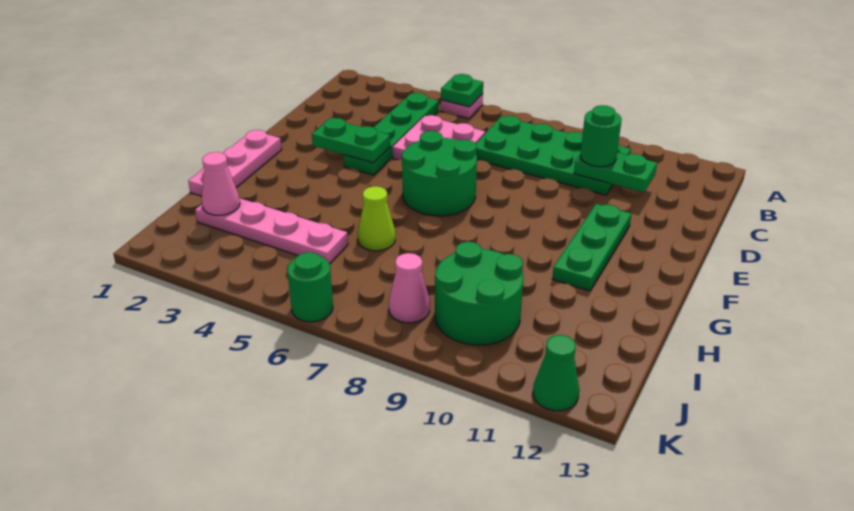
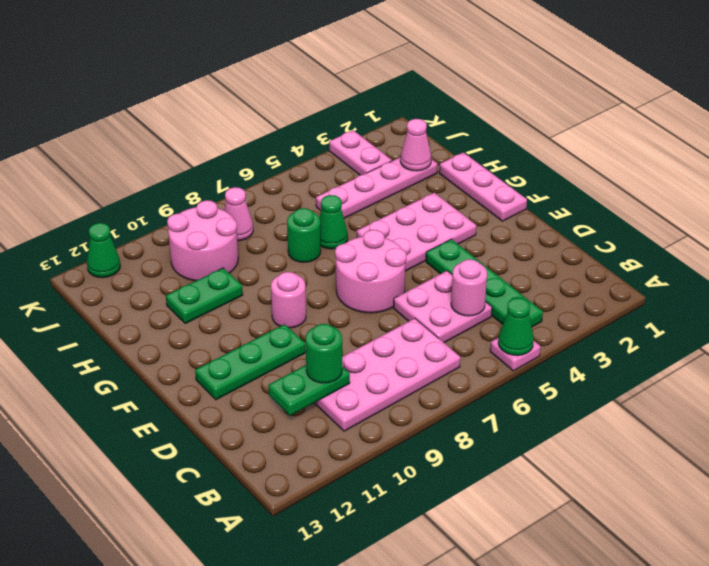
green 1x1 plate [441,74,483,107] -> green 1x1 cone [498,298,534,356]
green 2x4 plate [476,116,631,195] -> pink 2x4 plate [314,318,460,431]
none -> pink 1x1 round brick [451,259,487,316]
green 1x2 plate [312,118,390,163] -> green 1x2 plate moved to [166,268,243,324]
green 2x2 round brick [402,131,477,216] -> pink 2x2 round brick [335,230,406,313]
green 1x3 plate [552,204,631,291] -> green 1x3 plate turned to [195,324,305,400]
none -> pink 2x3 plate [357,193,476,271]
none -> pink 1x1 round brick [271,272,306,328]
lime 1x1 cone [358,186,395,251] -> green 1x1 cone [319,195,348,249]
green 2x2 round brick [435,242,523,345] -> pink 2x2 round brick [167,200,238,281]
none -> pink 1x2 plate [329,130,392,175]
green 1x1 round brick [287,252,333,322] -> green 1x1 round brick moved to [287,208,321,262]

